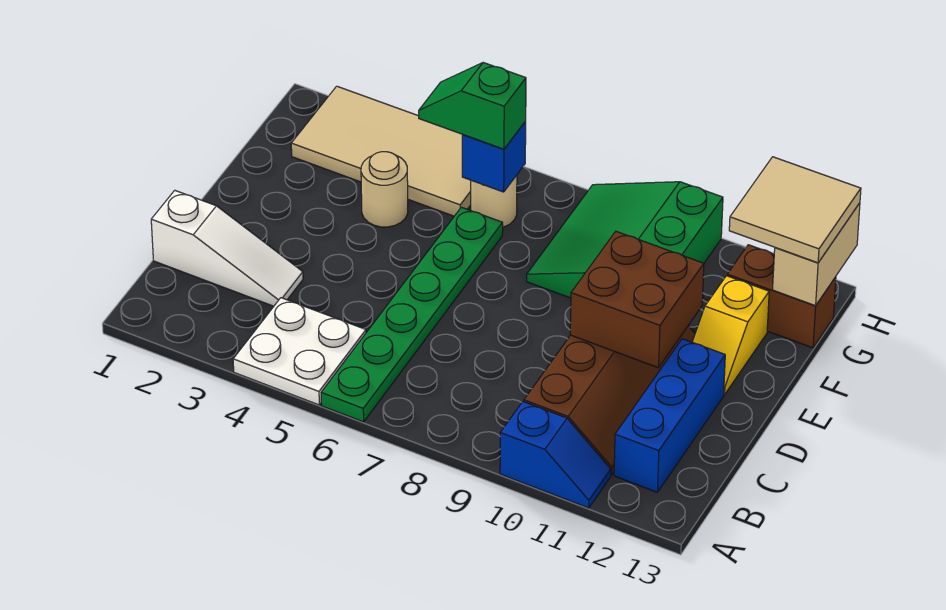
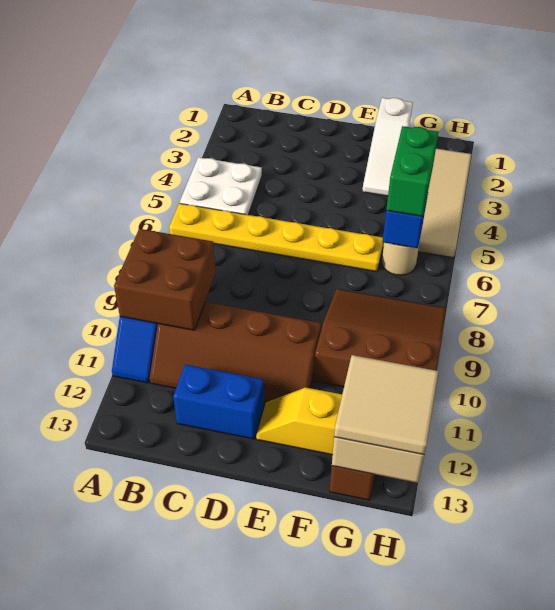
green 1x6 plate [321,207,503,422] -> yellow 1x6 plate [169,203,383,272]
blue 1x3 brick [614,339,725,492] -> blue 1x2 brick [173,365,264,439]
white 1x3 slope [151,190,303,306] -> white 1x3 slope moved to [362,98,413,196]
brown 2x2 brick [570,231,704,368] -> brown 2x2 brick moved to [114,229,216,330]
tan 1x1 round brick [361,152,408,227] -> none
green 3x3 slope [527,182,723,298] -> brown 3x3 slope [314,289,446,387]
green 1x2 slope [419,63,526,149] -> green 1x2 brick [386,126,438,216]

